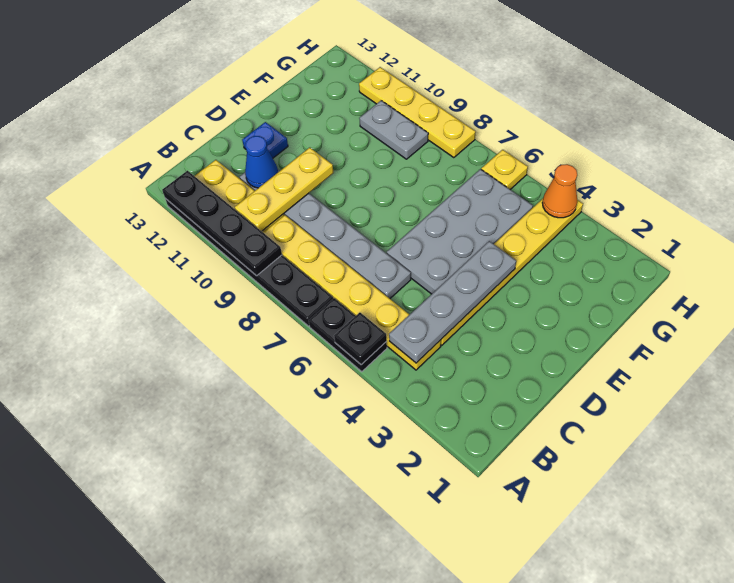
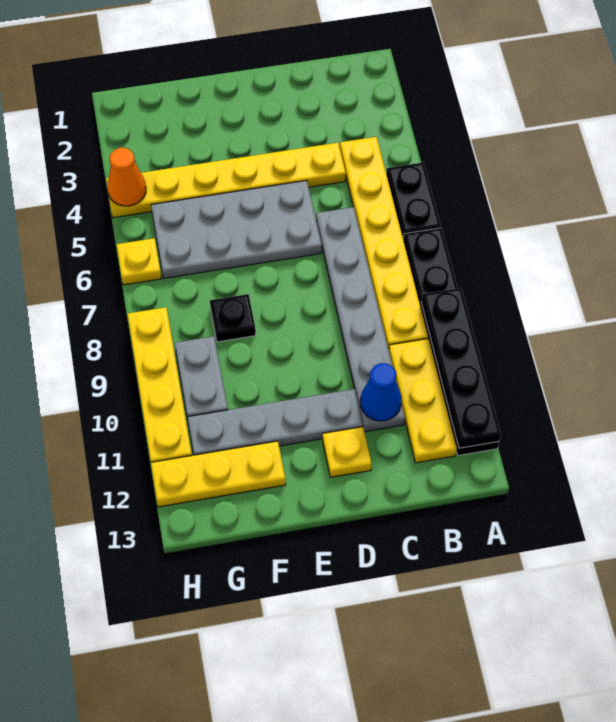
black 1x1 plate [334,313,387,365] -> black 1x1 plate moved to [210,294,256,342]
grey 1x4 plate [389,241,516,363] -> grey 1x4 plate moved to [187,389,363,455]
yellow 1x3 plate [235,148,333,231] -> yellow 1x3 plate moved to [151,441,286,507]
blue 1x1 plate [242,122,288,158] -> yellow 1x1 plate [323,427,371,477]

